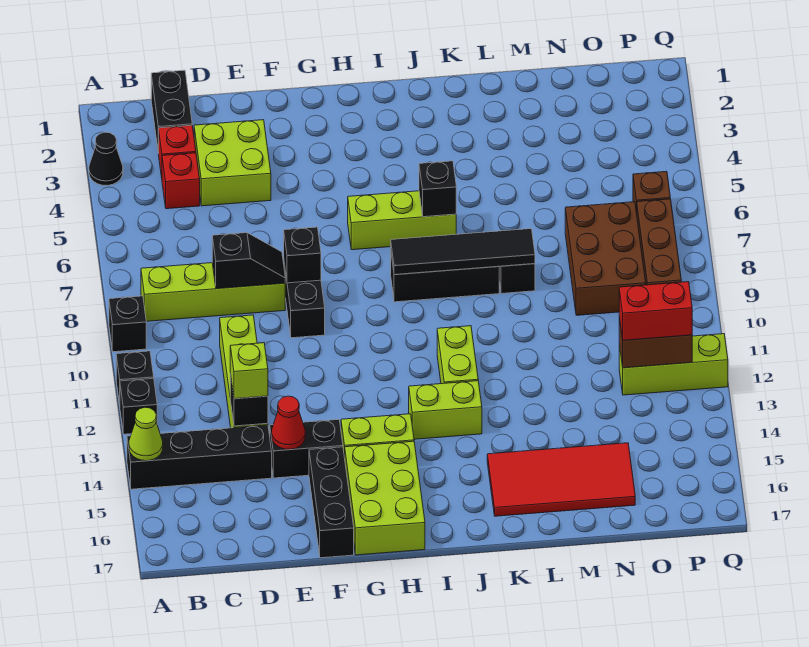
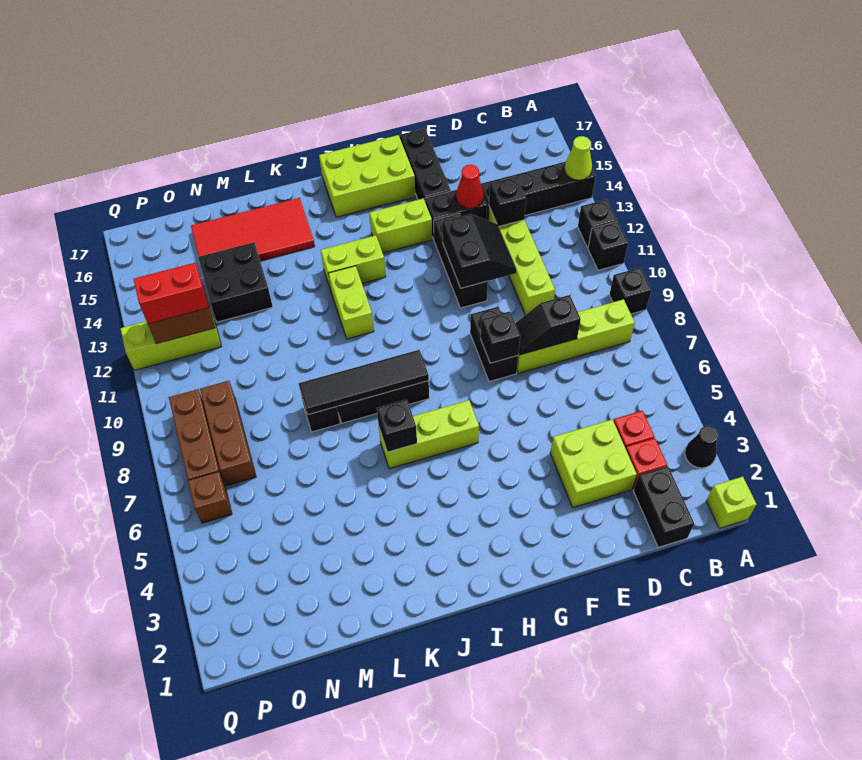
lime 1x1 brick [230,343,268,399] -> lime 1x1 brick moved to [706,477,756,528]
none -> black 2x2 slope [442,214,517,288]
none -> black 1x3 brick [434,213,488,308]
lime 2x3 brick [345,441,425,555] -> lime 2x3 brick turned to [319,135,415,217]
none -> black 2x2 brick [198,242,273,322]
brown 2x3 brick [565,202,646,315] -> brown 1x3 brick [200,381,256,485]

